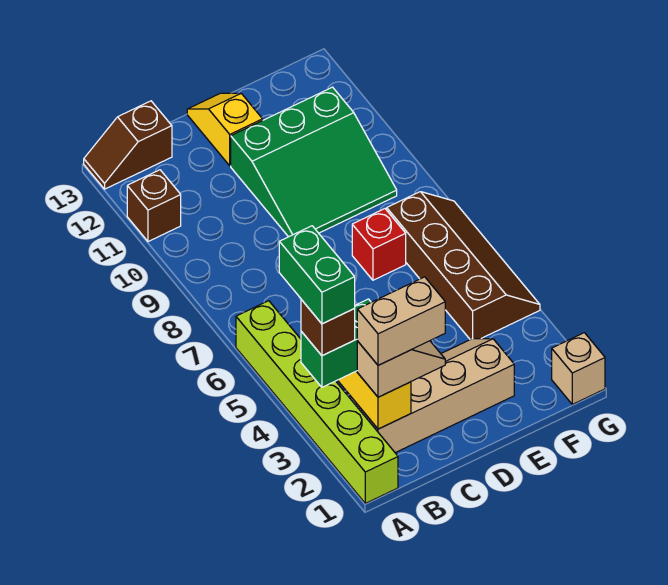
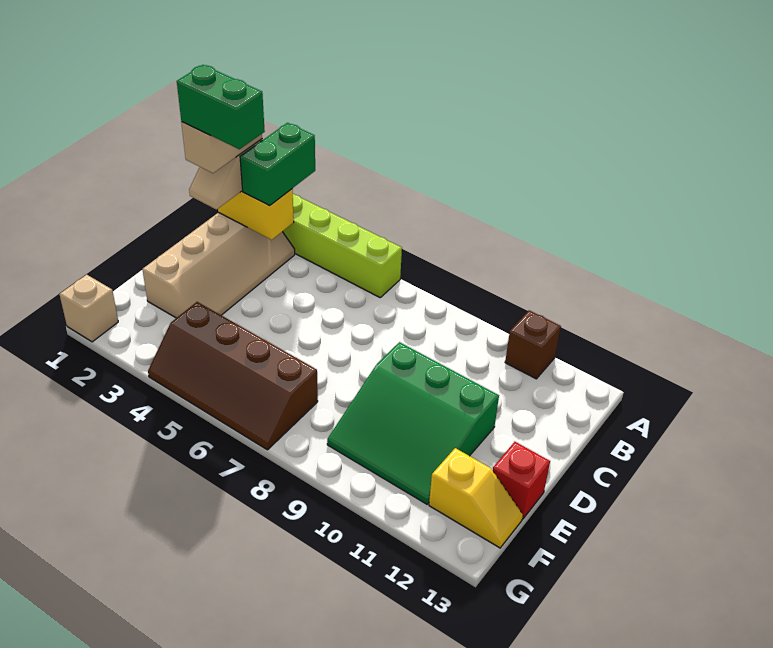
brown 1x1 brick [301,300,355,356] -> none
green 1x2 brick [279,226,355,324] -> green 1x2 brick moved to [177,65,265,149]
brown 1x2 slope [84,101,172,189] -> none
green 3x3 slope [231,87,397,237] -> green 3x3 slope turned to [327,342,499,504]
yellow 1x2 slope [187,93,263,166] -> yellow 1x2 slope moved to [429,448,523,548]
red 1x1 brick [352,209,406,280] -> red 1x1 brick moved to [493,442,550,519]

